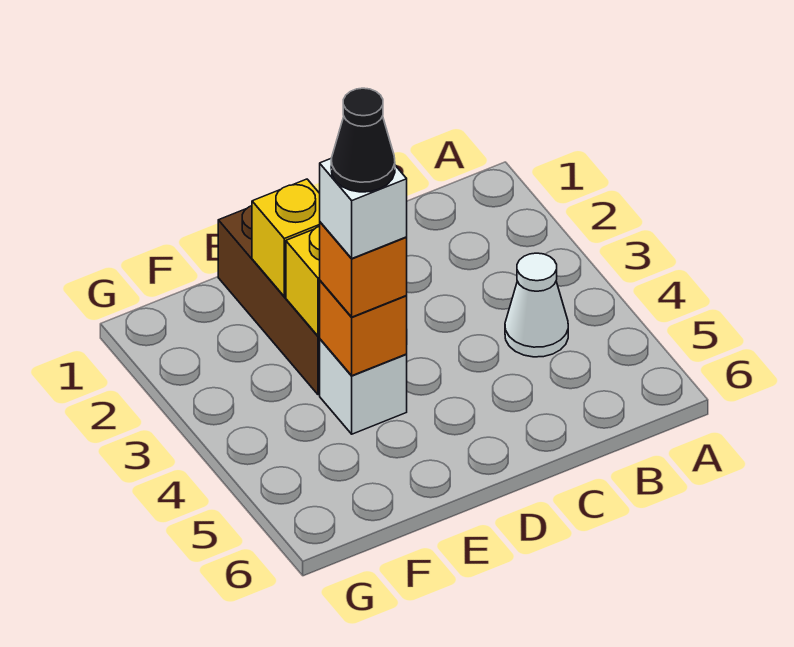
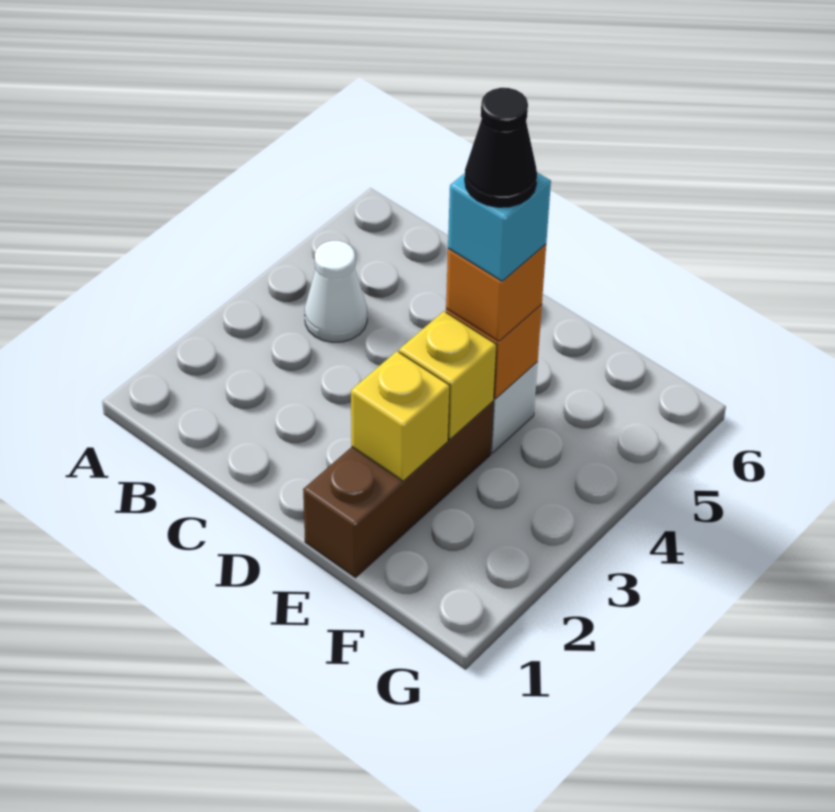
white 1x1 brick [320,159,407,259] -> cyan 1x1 brick [448,173,551,281]

